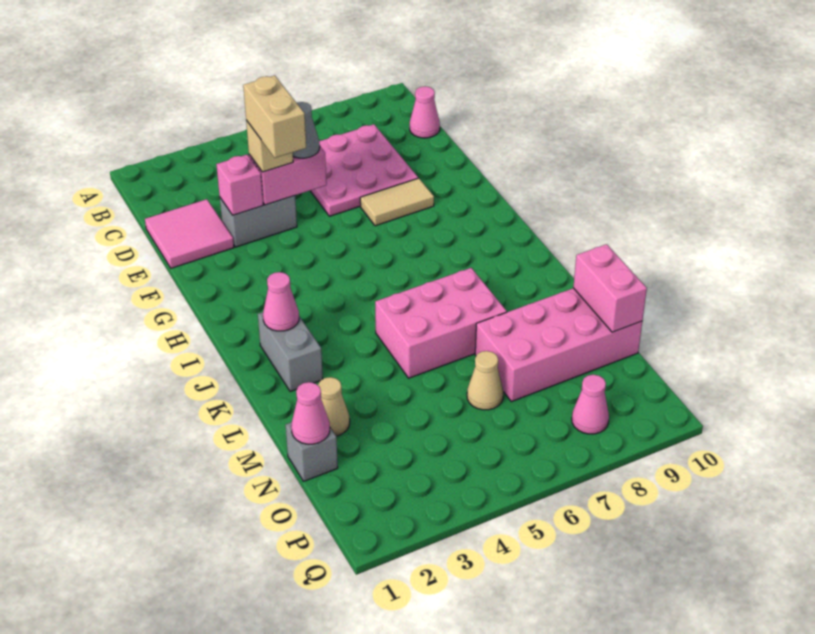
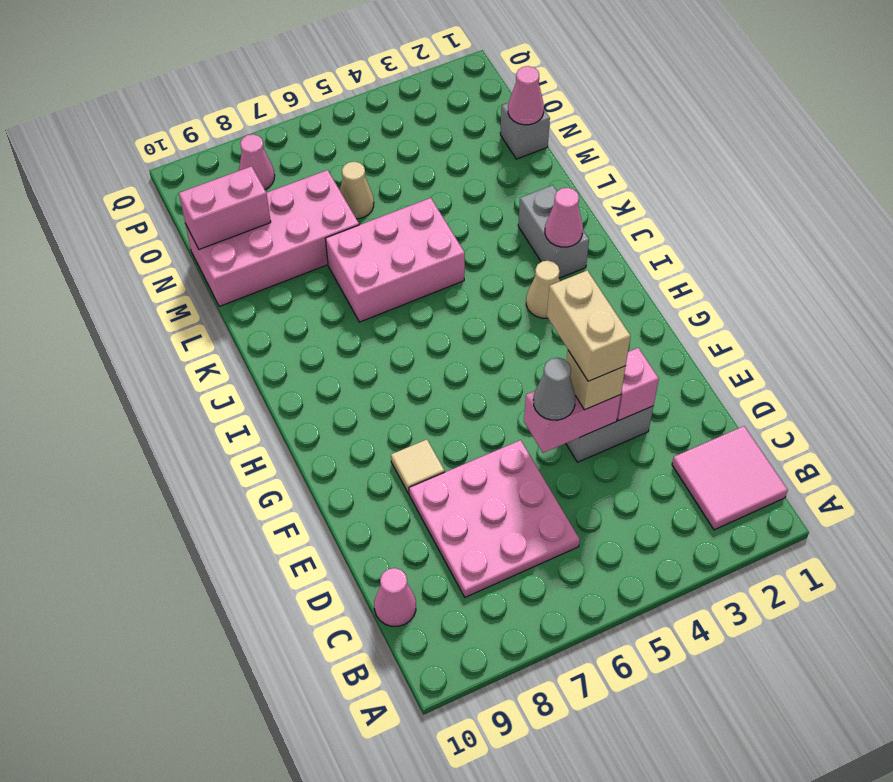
pink 2x2 tile [145,199,234,268] -> pink 2x2 tile moved to [672,426,788,530]
tan 1x2 tile [360,178,434,226] -> tan 1x1 tile [391,440,445,494]
tan 1x1 cone [318,377,350,436] -> tan 1x1 cone moved to [526,261,560,318]
pink 1x2 brick [573,244,647,332] -> pink 1x2 brick turned to [179,166,271,249]

